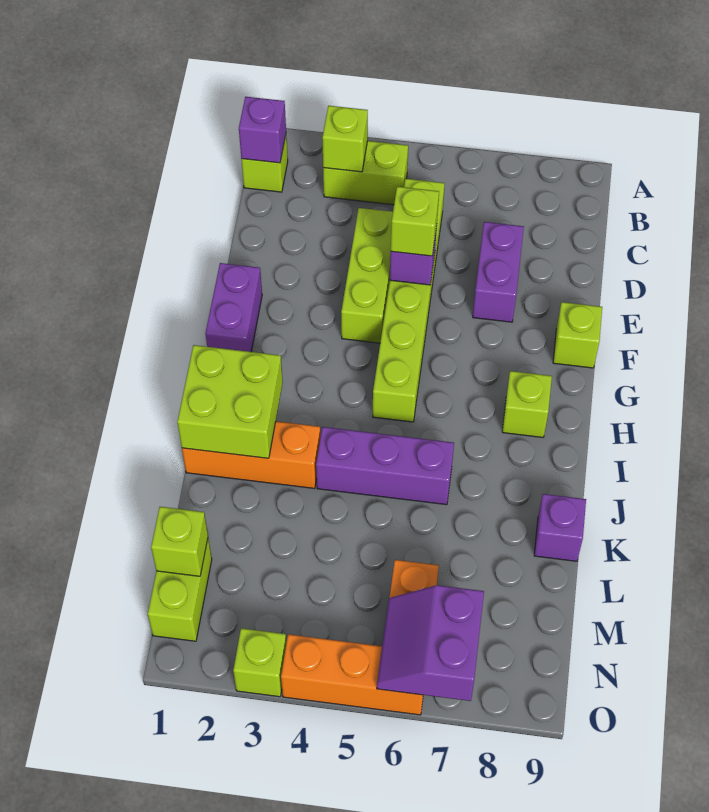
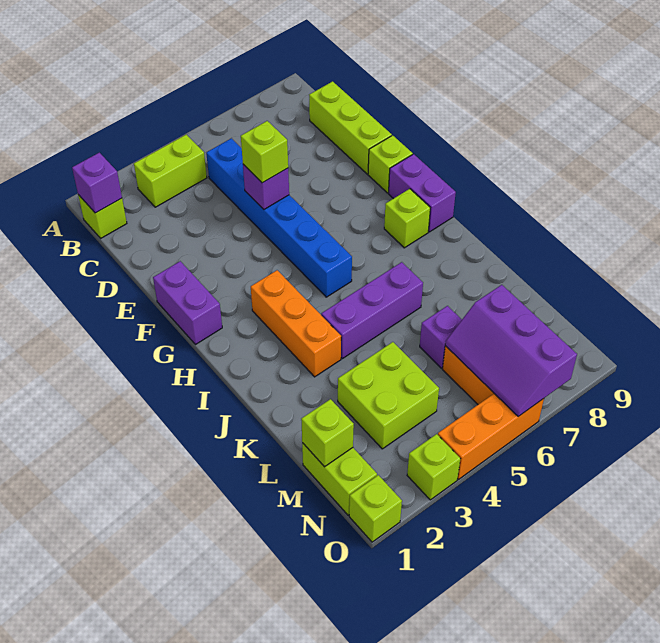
lime 1x1 brick [322,106,368,172] -> lime 1x1 brick moved to [349,475,402,542]
lime 1x6 brick [373,179,445,422] -> blue 1x6 brick [206,138,352,297]
lime 1x3 brick [341,208,393,343] -> lime 1x3 brick moved to [309,81,392,174]
purple 1x2 brick [473,222,524,322] -> purple 1x2 brick moved to [388,154,456,232]
lime 2x2 brick [177,345,283,458] -> lime 2x2 brick moved to [338,342,439,449]
orange 1x3 brick [182,421,320,489] -> orange 1x3 brick turned to [251,270,341,377]
purple 1x1 brick [534,494,586,561] -> purple 1x1 brick moved to [420,306,462,368]
purple 2x2 slope [377,585,484,701] -> purple 2x3 slope [445,285,577,416]

